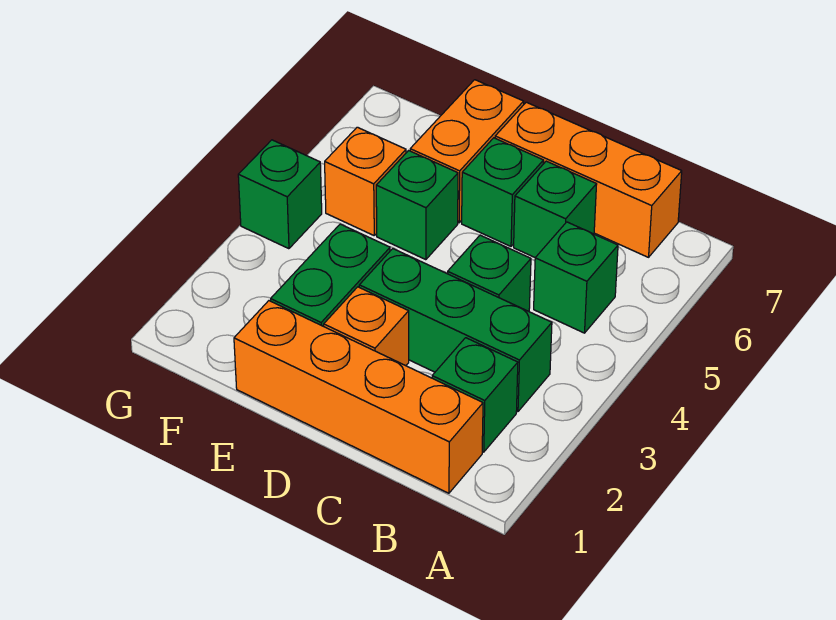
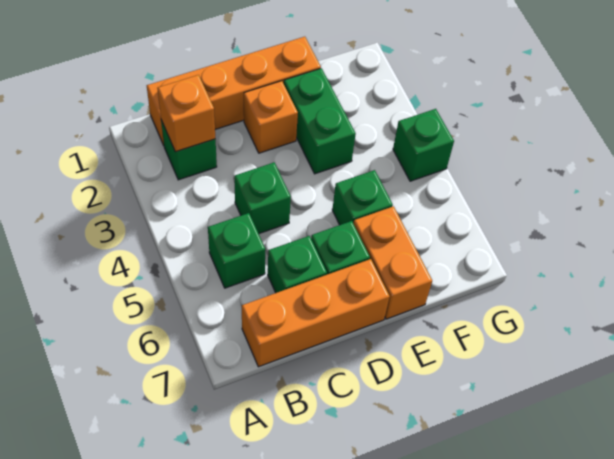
green 1x3 brick [359,249,552,412] -> none
orange 1x1 brick [325,127,406,235] -> orange 1x1 brick moved to [158,75,215,152]

